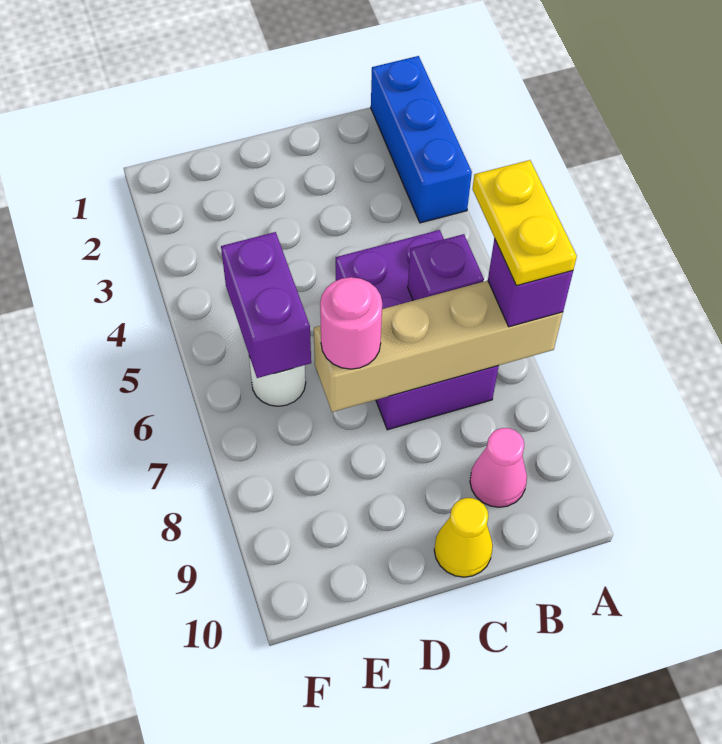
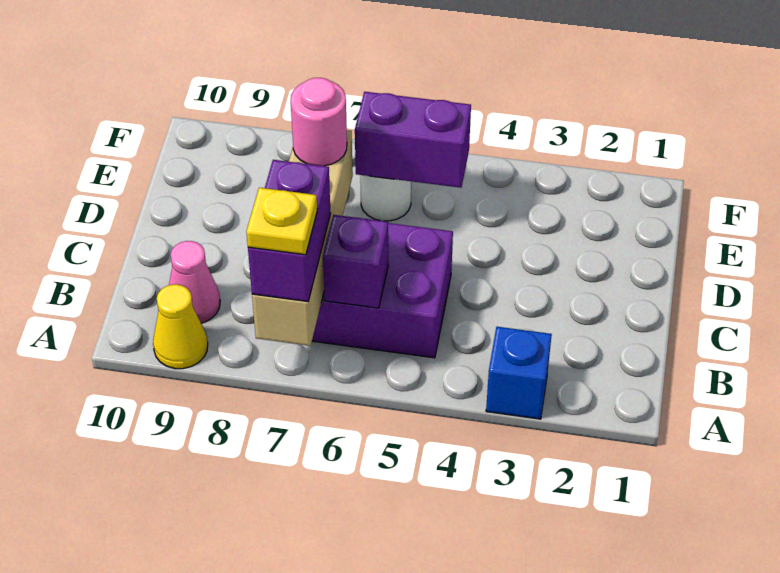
blue 1x3 brick [371,56,472,223] -> blue 1x1 brick [486,327,552,419]
yellow 1x2 plate [473,160,577,286] -> yellow 1x1 plate [246,188,317,255]
purple 1x1 brick [488,238,573,327] -> purple 1x2 brick [248,160,331,302]
yellow 1x1 cone [434,498,493,577] -> yellow 1x1 cone moved to [153,284,208,369]

